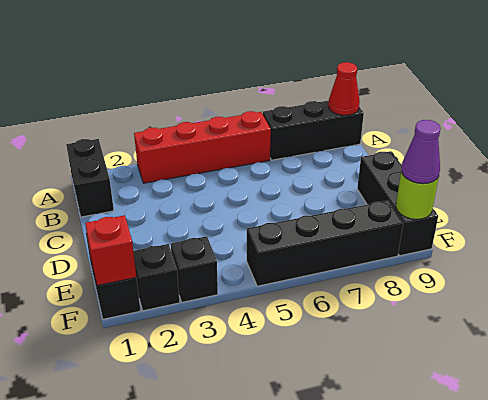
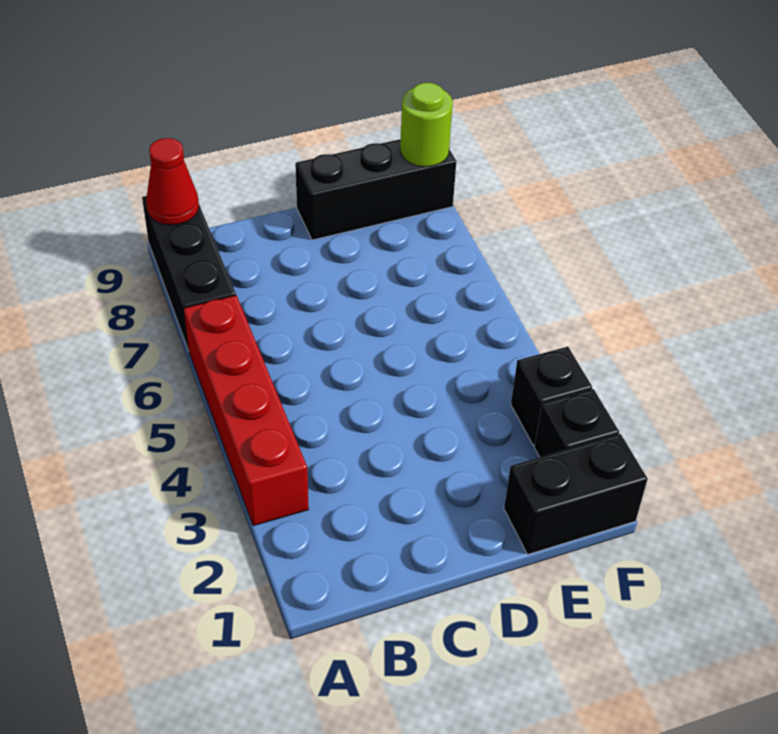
black 1x2 brick [66,139,114,217] -> none
red 1x1 brick [85,215,136,285] -> none
black 1x4 brick [247,201,403,286] -> none
purple 1x1 cone [401,120,441,184] -> none

